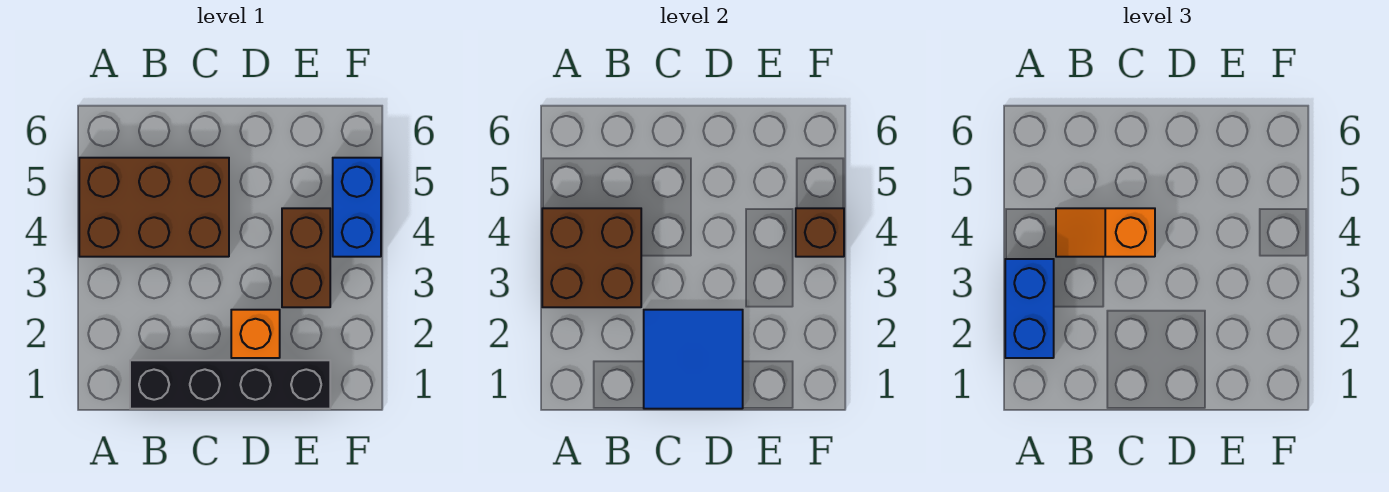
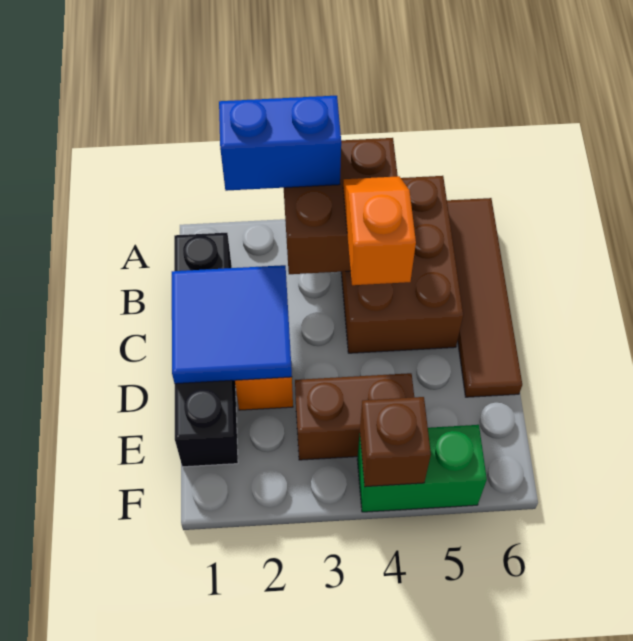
none -> brown 1x4 tile [447,198,522,397]
blue 1x2 brick [333,158,381,257] -> green 1x2 brick [357,425,487,512]

